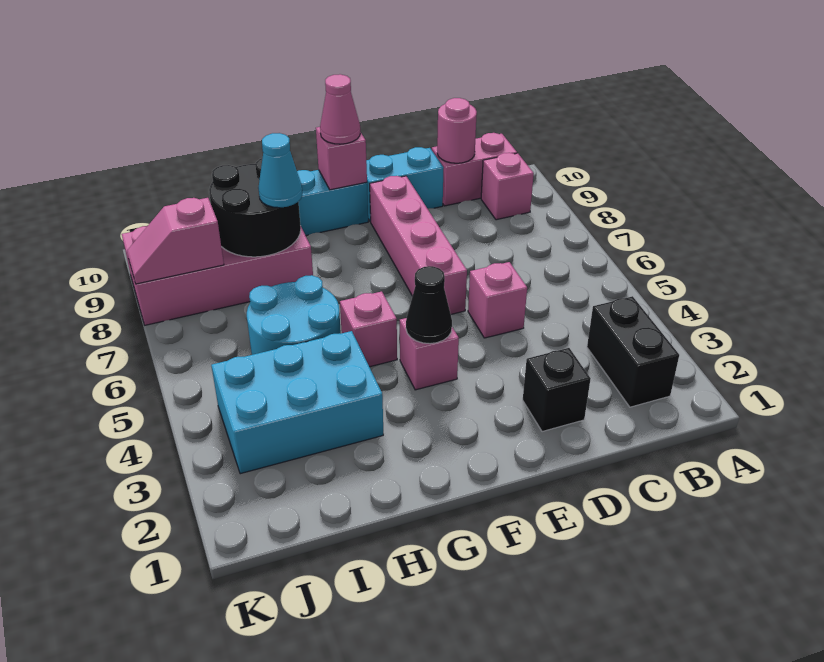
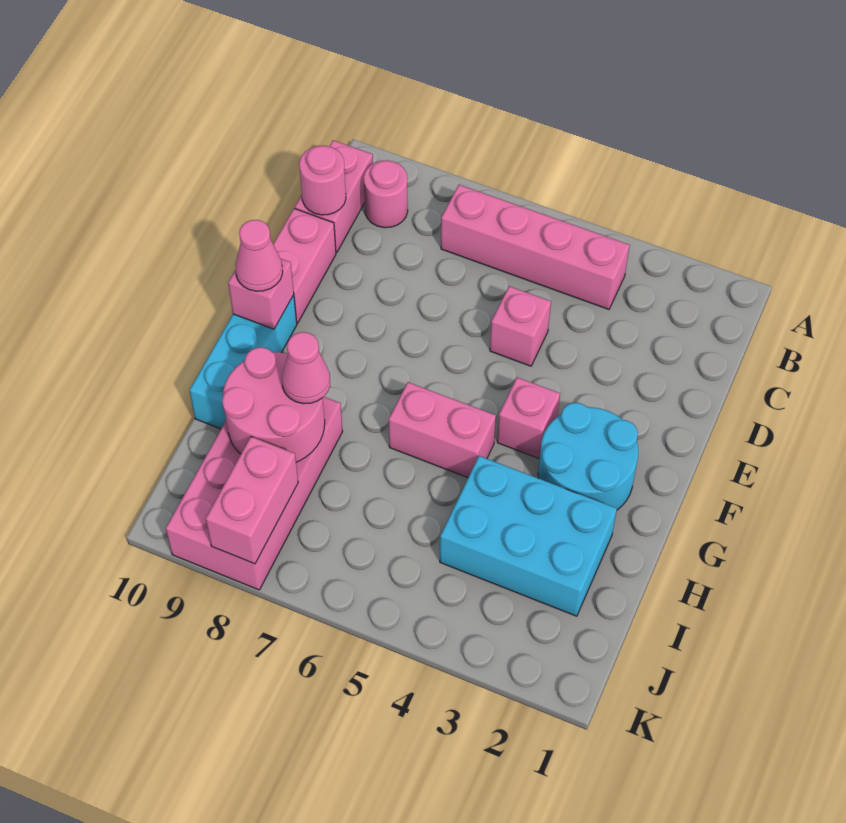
black 1x2 brick [587,296,679,407] -> none
pink 1x1 brick [481,153,534,220] -> pink 1x1 round brick [364,160,408,228]
black 1x1 brick [523,348,591,432] -> none
cyan 1x2 brick [366,147,444,221] -> pink 1x2 brick [273,209,336,323]
pink 1x4 brick [370,176,467,314] -> pink 1x4 brick moved to [441,185,630,309]
black 1x1 cone [406,266,452,344] -> none
pink 1x1 brick [340,291,397,367] -> pink 1x2 brick [389,382,496,478]
cyan 2x3 brick [211,331,383,474] -> cyan 2x3 brick turned to [440,456,617,616]
cyan 2x2 round brick [247,275,341,355] -> cyan 2x2 round brick moved to [538,403,638,510]
black 2x2 round brick [209,159,301,257] -> pink 2x2 round brick [222,347,325,462]
cyan 1x1 cone [258,133,302,208] -> pink 1x1 cone [282,332,330,404]
pink 1x2 slope [127,198,224,284] -> pink 1x2 brick [206,437,298,564]

